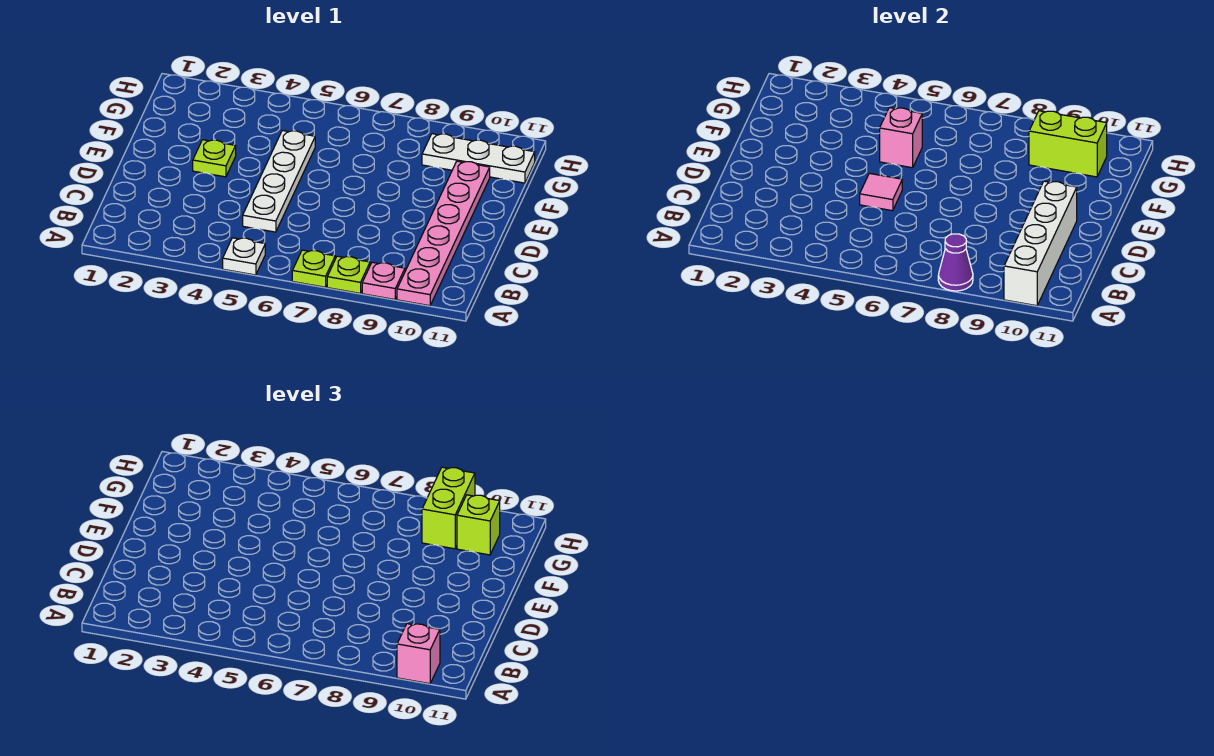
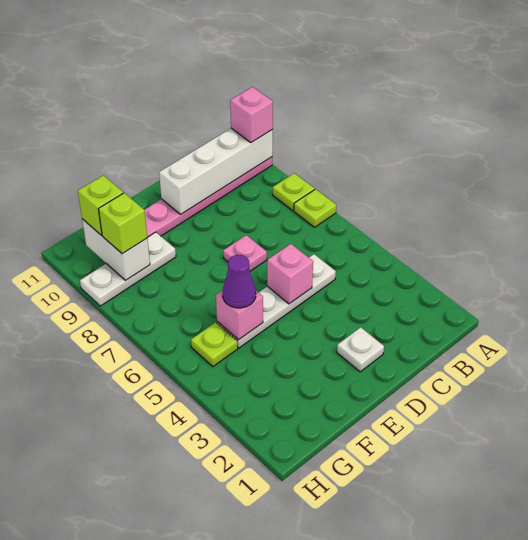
white 1x1 plate [223,238,265,275] -> white 1x1 plate moved to [337,327,384,372]
purple 1x1 cone [938,234,973,291] -> purple 1x1 cone moved to [223,255,256,308]
pink 1x1 plate [362,262,405,300] -> pink 1x1 plate moved to [223,235,267,271]
pink 1x1 tile [860,173,902,211] -> pink 1x1 brick [267,244,313,304]
lime 1x1 plate [193,140,236,177] -> lime 1x1 plate moved to [191,322,238,367]
white 1x3 plate [422,134,535,183] -> white 1x3 plate turned to [80,232,176,306]
lime 1x2 brick [1029,111,1107,177] -> white 1x2 brick [82,219,150,280]
lime 1x2 brick [422,467,475,549] -> lime 1x1 brick [99,193,147,254]

